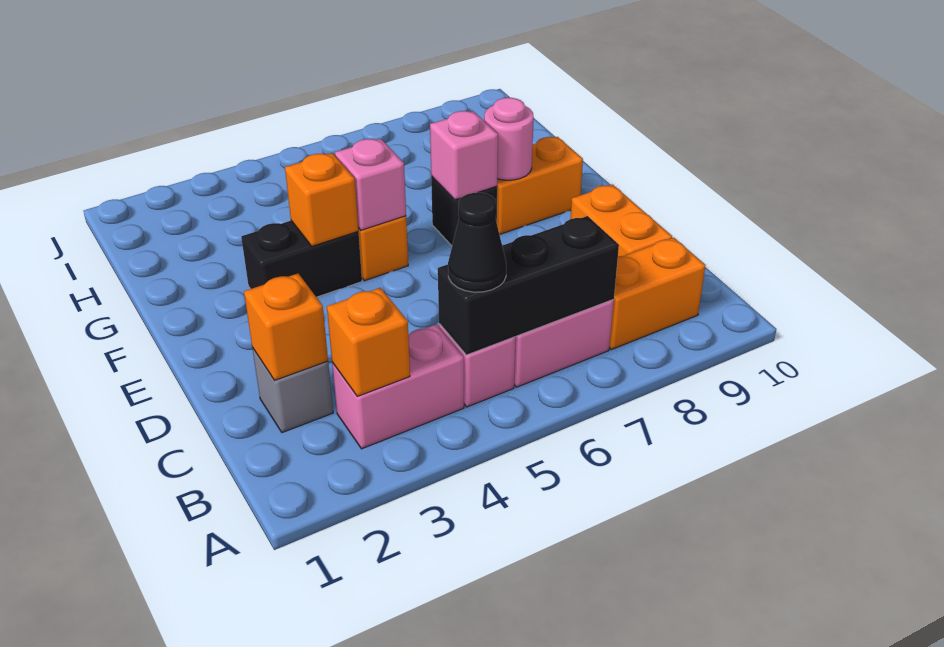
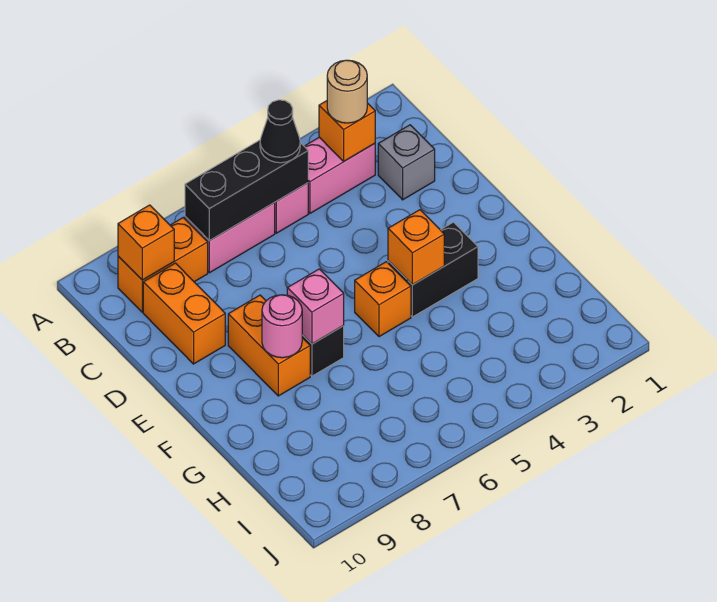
none -> tan 1x1 round brick [327,60,367,123]
orange 1x1 brick [244,273,328,381] -> orange 1x1 brick moved to [118,205,174,280]
pink 1x1 brick [335,139,406,230] -> none
orange 1x2 brick [497,137,583,234] -> orange 1x2 brick turned to [228,295,310,396]

